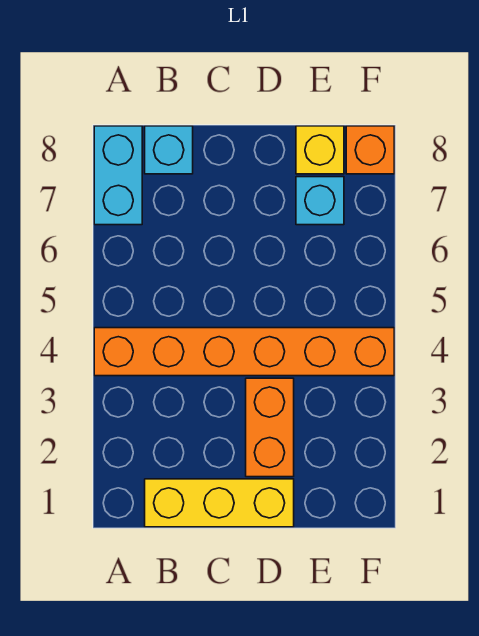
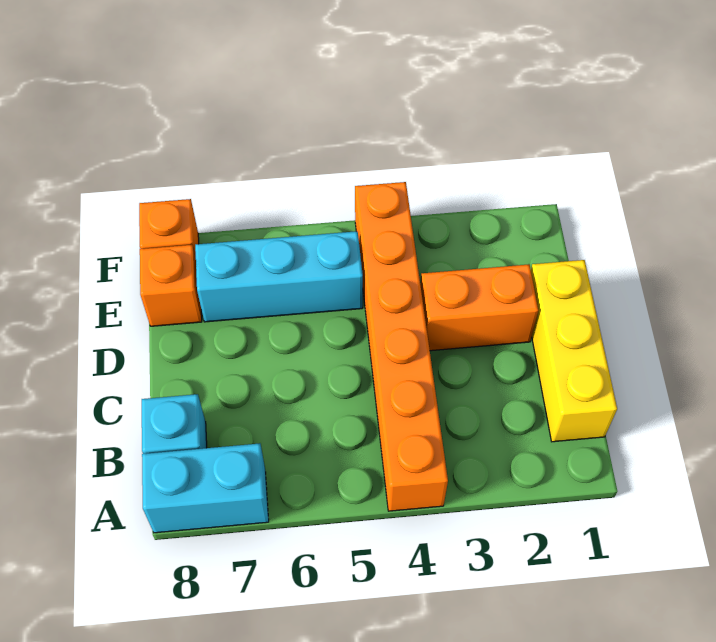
cyan 1x1 brick [296,177,344,225] -> cyan 1x3 brick [195,231,363,322]
yellow 1x1 brick [296,126,344,174] -> orange 1x1 brick [140,245,202,326]

